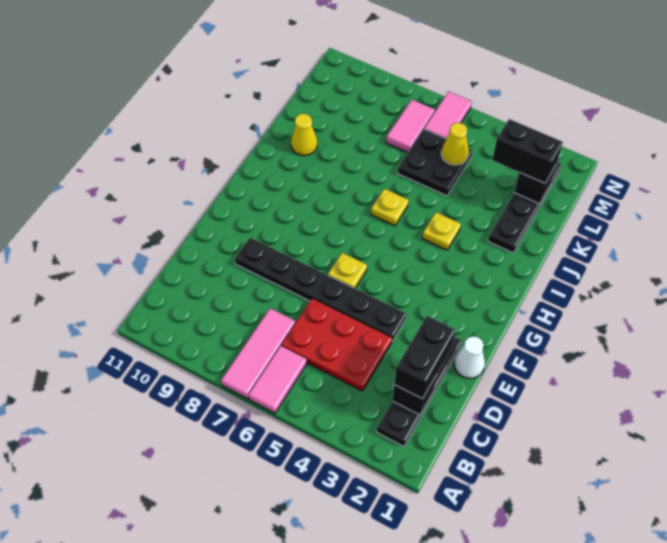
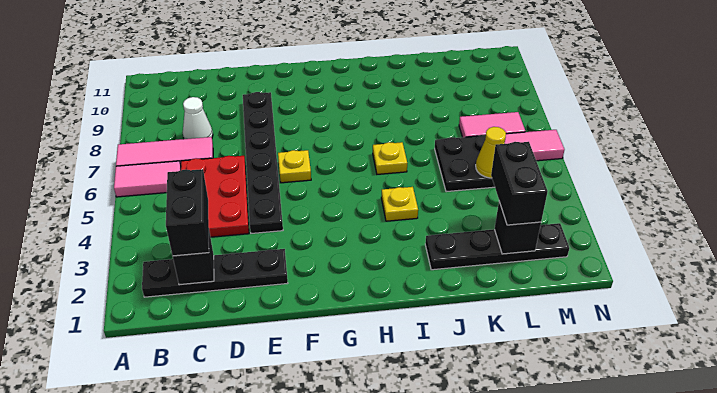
black 1x2 brick [394,316,455,399] -> black 1x2 brick turned to [166,169,209,256]
white 1x1 cone [454,336,485,378] -> white 1x1 cone moved to [183,97,213,139]
yellow 1x1 cone [291,114,317,155] -> none

